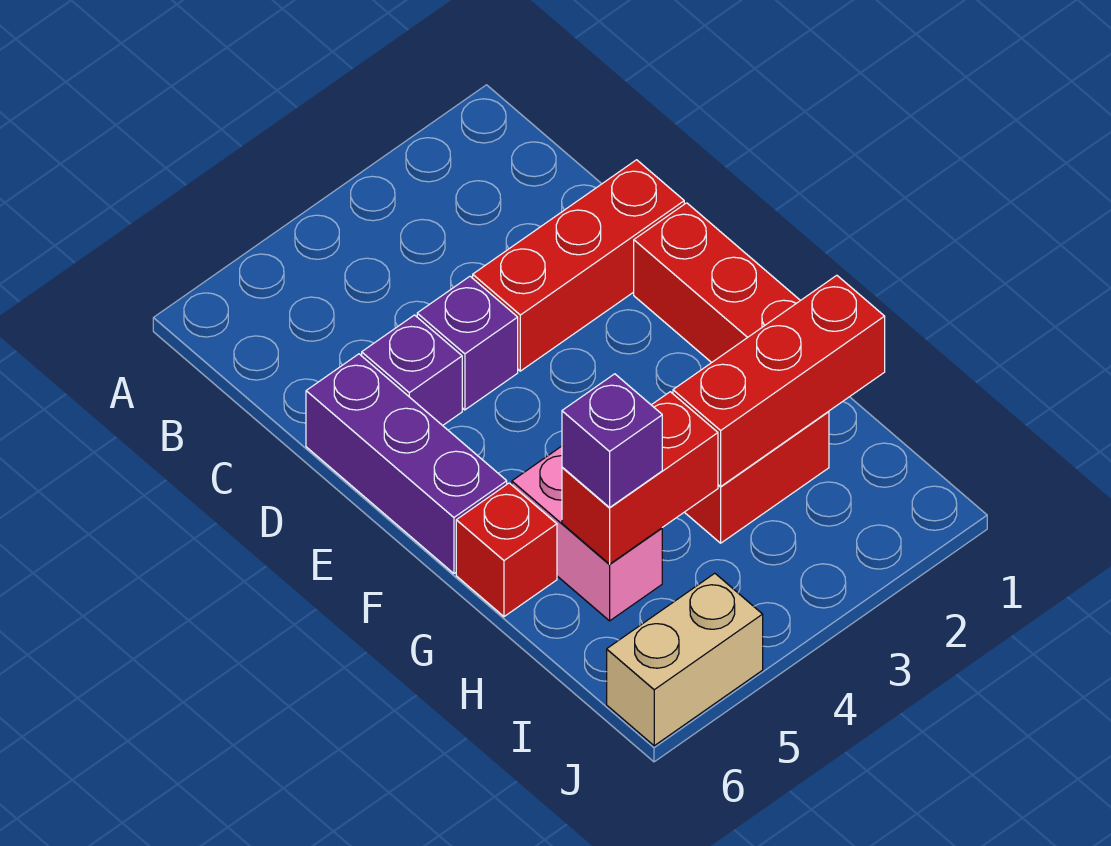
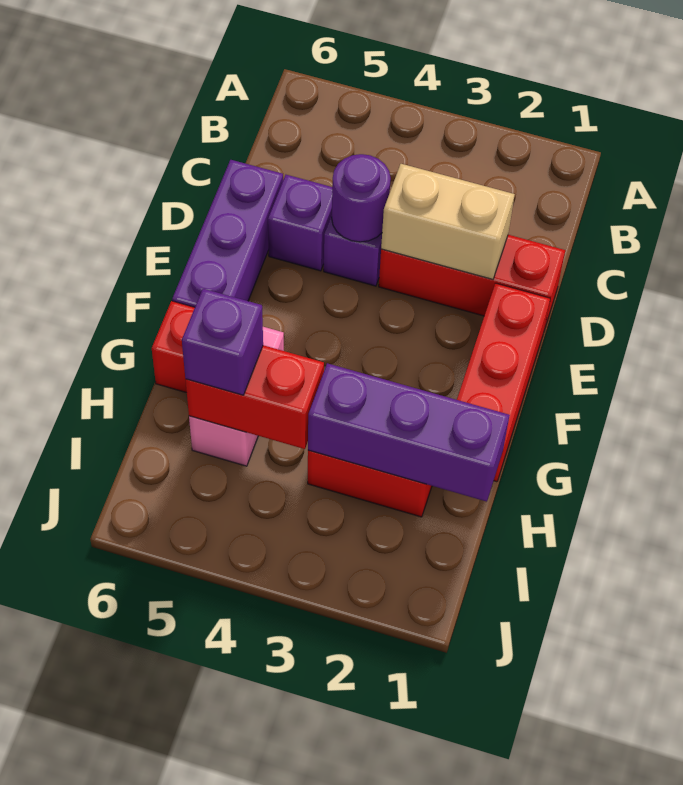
none -> purple 1x1 round brick [332,154,391,242]
red 1x3 brick [673,275,885,486] -> purple 1x3 brick [308,363,510,502]
tan 1x2 brick [607,573,763,746] -> tan 1x2 brick moved to [381,164,515,280]

